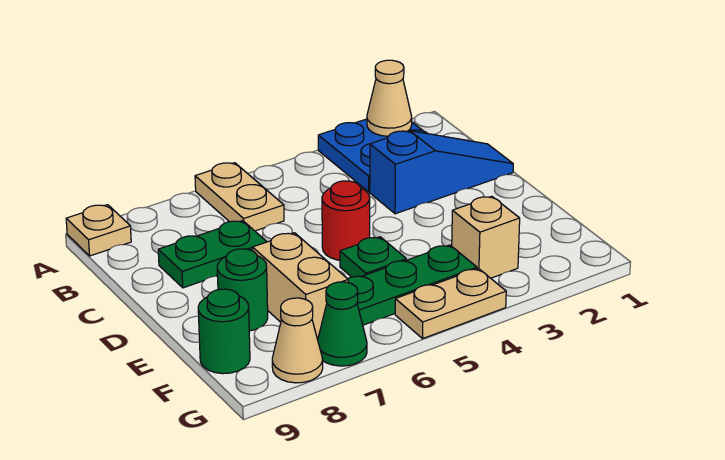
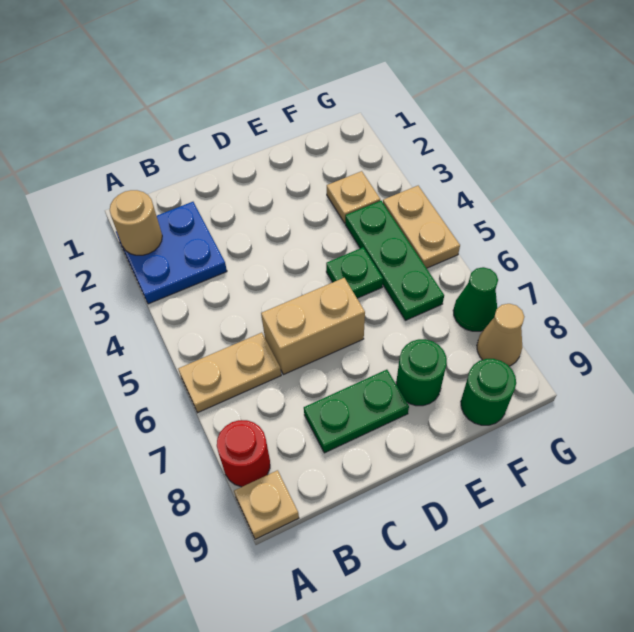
tan 1x1 cone [367,60,412,136] -> tan 1x1 round brick [110,190,162,255]
blue 1x3 slope [370,131,513,214] -> none
green 1x2 plate [158,221,267,288] -> green 1x2 plate turned to [304,370,409,453]
red 1x1 round brick [322,181,370,260] -> red 1x1 round brick moved to [217,420,270,487]
tan 1x2 brick [253,233,348,339] -> tan 1x2 brick moved to [261,278,365,375]
tan 1x1 brick [452,196,520,278] -> tan 1x1 plate [327,171,380,223]

